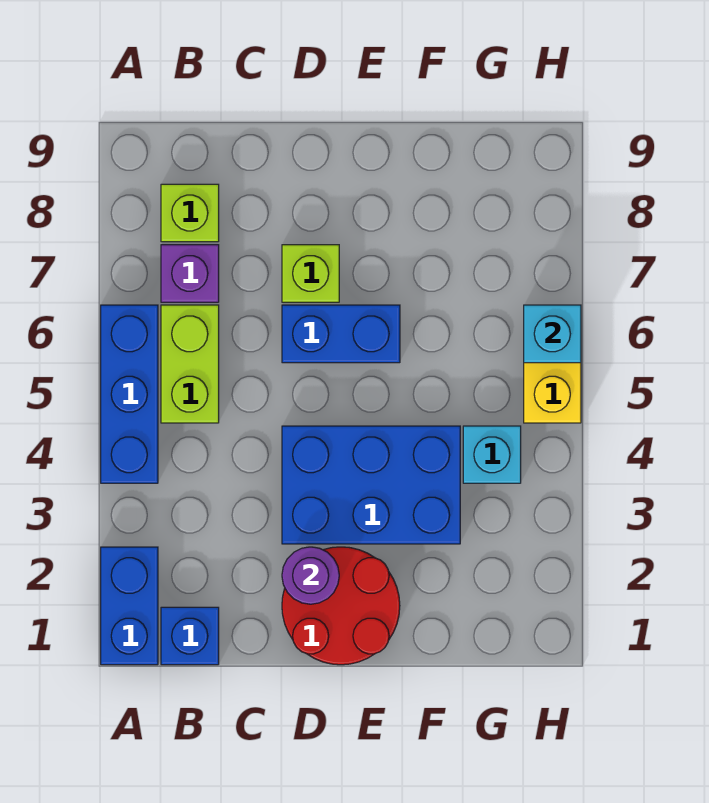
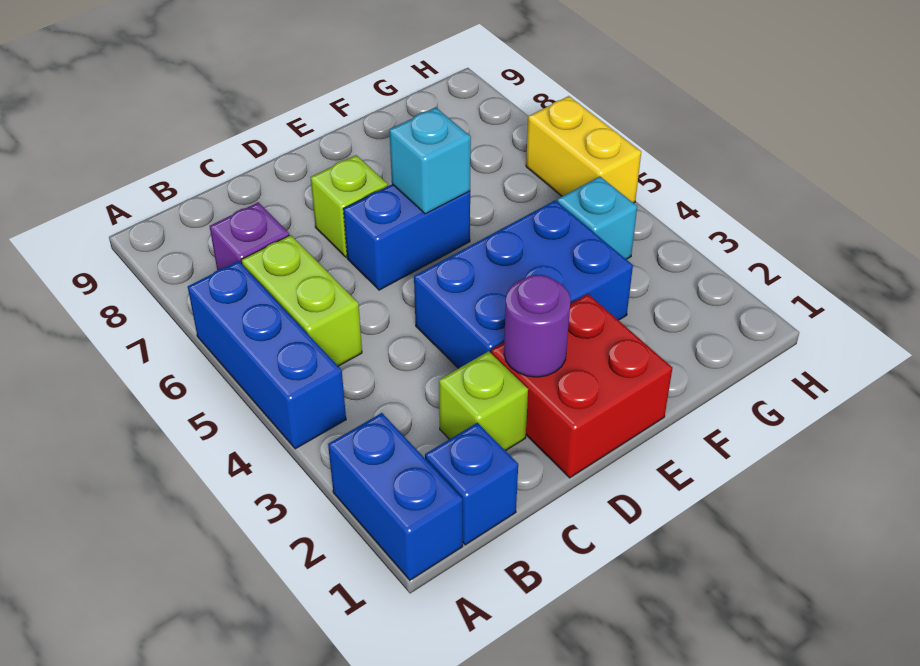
lime 1x1 brick [161,184,219,242] -> lime 1x1 brick moved to [439,351,528,451]
red 2x2 round brick [282,547,400,665] -> red 2x2 brick [491,294,672,478]
cyan 1x1 brick [524,305,581,363] -> cyan 1x1 brick moved to [389,107,471,214]

